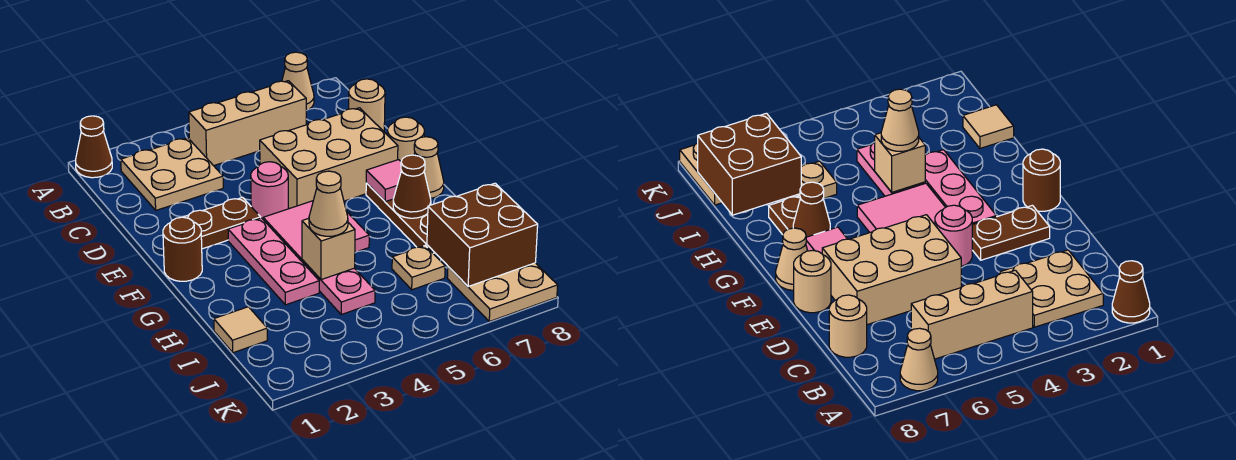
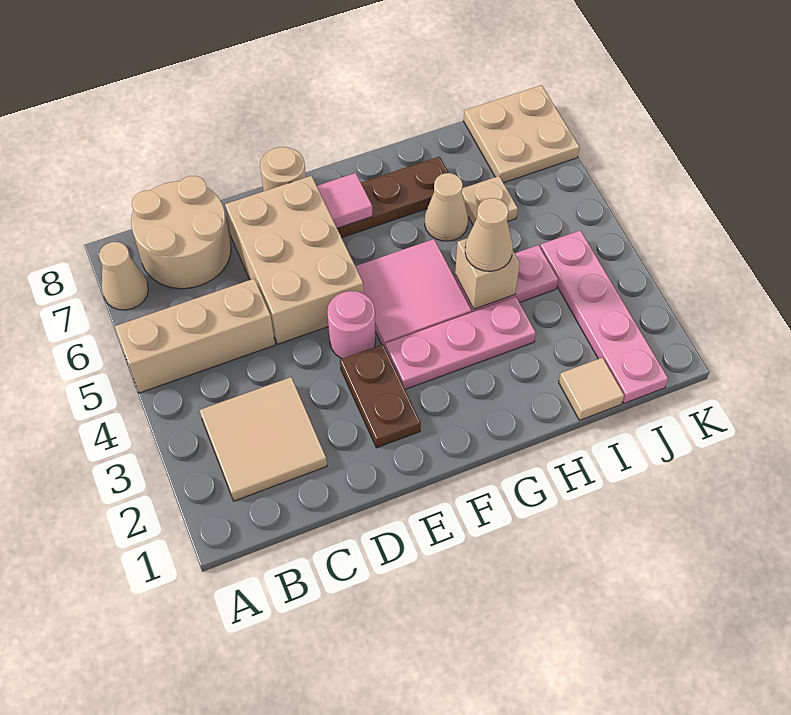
brown 1x1 cone [76,116,112,178] -> none
tan 2x2 plate [121,138,223,210] -> tan 2x2 tile [199,377,327,501]
tan 1x3 brick [189,81,306,166] -> tan 1x3 brick turned to [115,279,275,393]
tan 1x1 round brick [349,79,385,131] -> tan 2x2 round brick [131,176,231,289]
brown 1x1 round brick [163,217,202,281] -> none
tan 1x1 cone [414,137,444,198] -> tan 1x1 cone moved to [425,173,468,241]
brown 1x1 cone [393,155,431,218] -> none
brown 2x2 brick [427,183,538,286] -> none
none -> pink 1x4 plate [540,230,668,403]

